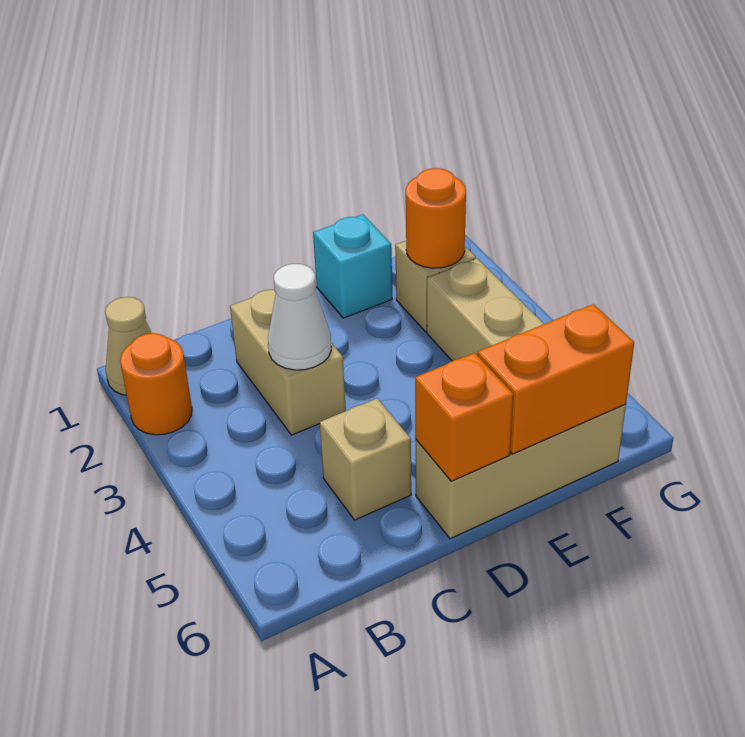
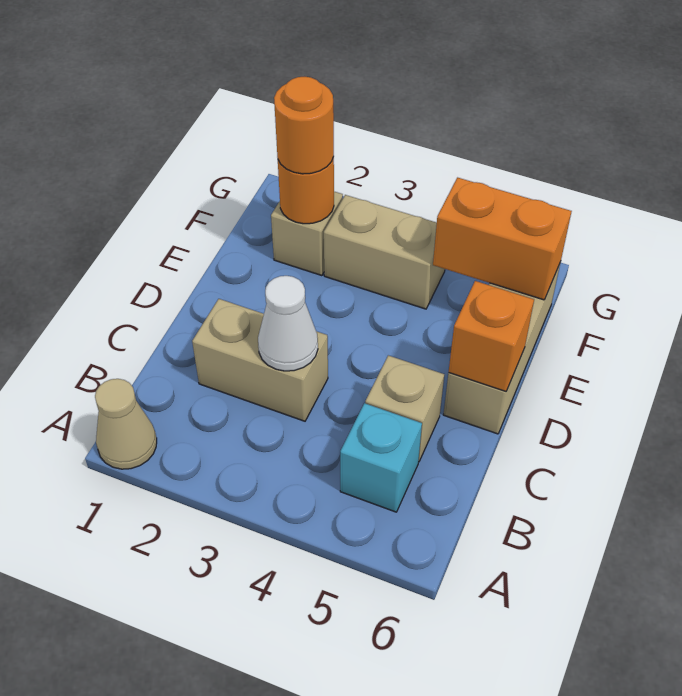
orange 1x1 round brick [120,333,192,435] -> orange 1x1 round brick moved to [274,77,334,174]
cyan 1x1 brick [313,214,392,318] -> cyan 1x1 brick moved to [340,403,422,512]
orange 1x2 brick [478,304,634,454] -> orange 1x2 brick turned to [433,178,572,300]

